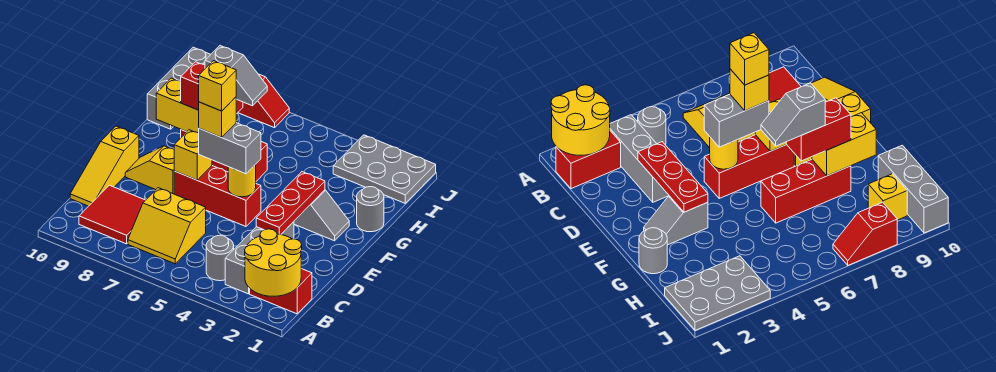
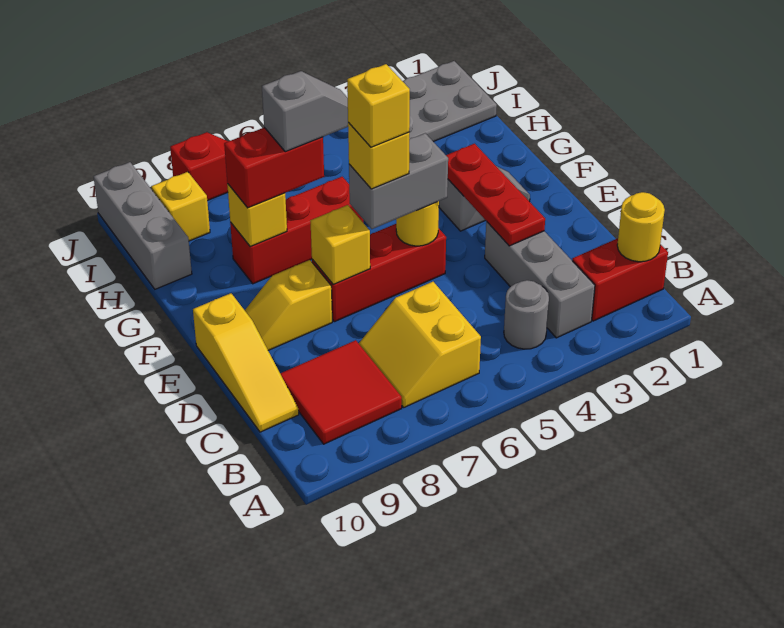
yellow 2x2 round brick [245,229,302,296] -> yellow 1x1 round brick [617,192,665,262]
yellow 2x2 slope [128,188,206,264] -> yellow 2x2 slope turned to [359,282,481,407]
grey 1x1 round brick [357,187,384,232] -> none
yellow 1x2 brick [156,78,199,133] -> yellow 1x1 brick [227,184,287,247]

